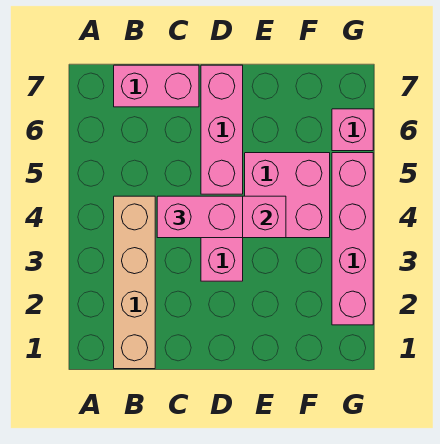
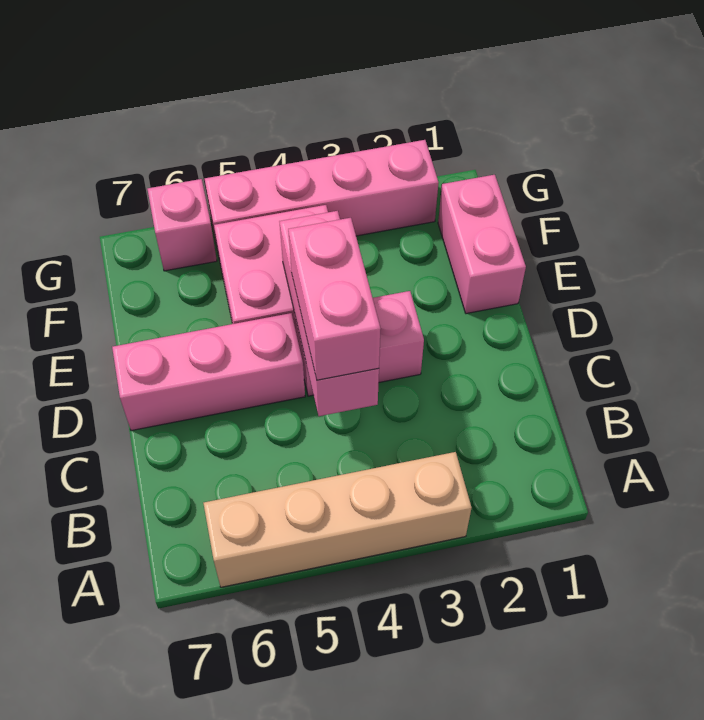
tan 1x4 brick [114,196,155,369] -> tan 1x4 brick moved to [203,452,472,587]
pink 1x2 brick [114,65,199,107] -> pink 1x2 brick moved to [438,175,526,314]

